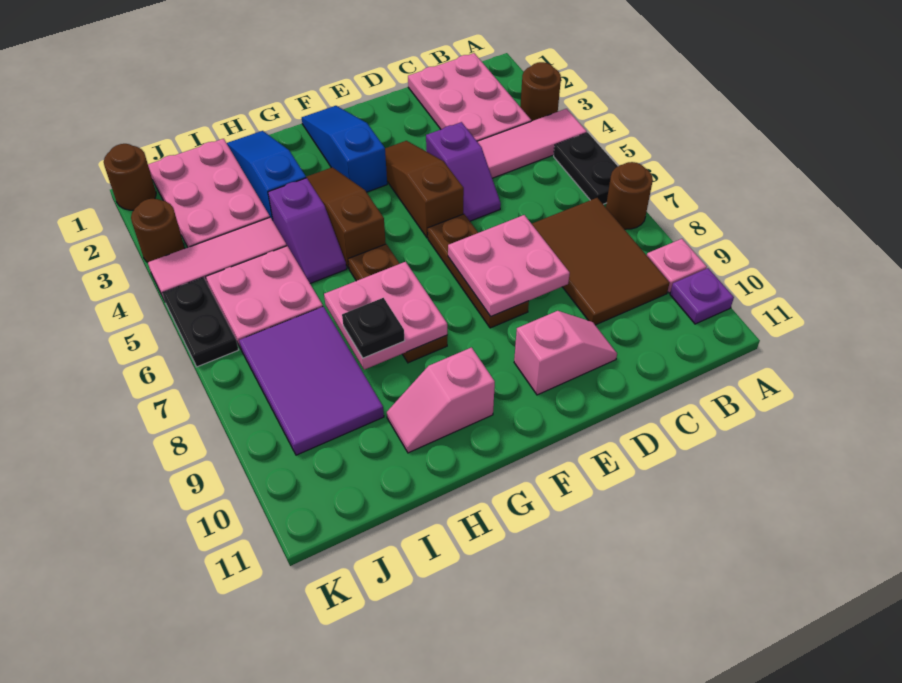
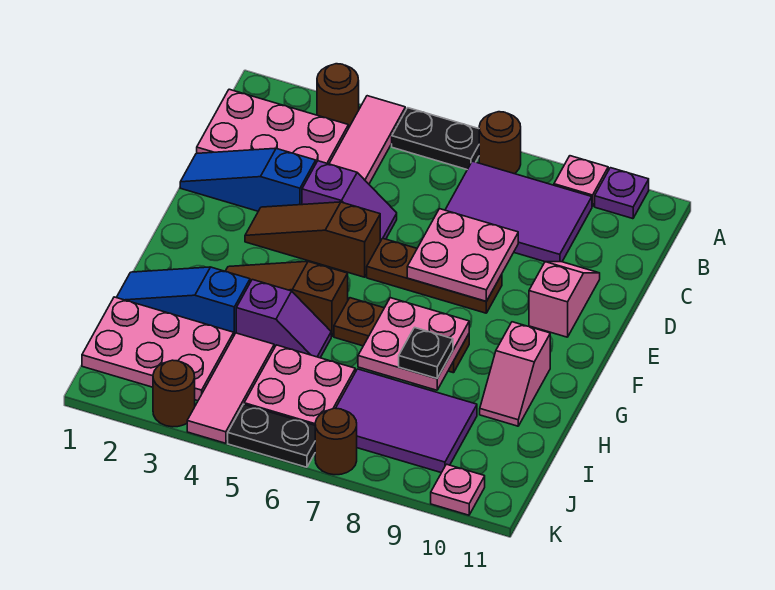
brown 2x3 tile [532,198,669,325] -> purple 2x3 tile [445,161,592,262]
blue 1x3 slope [302,106,387,192] -> blue 1x3 slope moved to [180,148,316,211]
brown 1x1 round brick [104,144,156,210] -> brown 1x1 round brick moved to [315,408,357,475]
none -> pink 1x1 plate [431,464,485,515]

